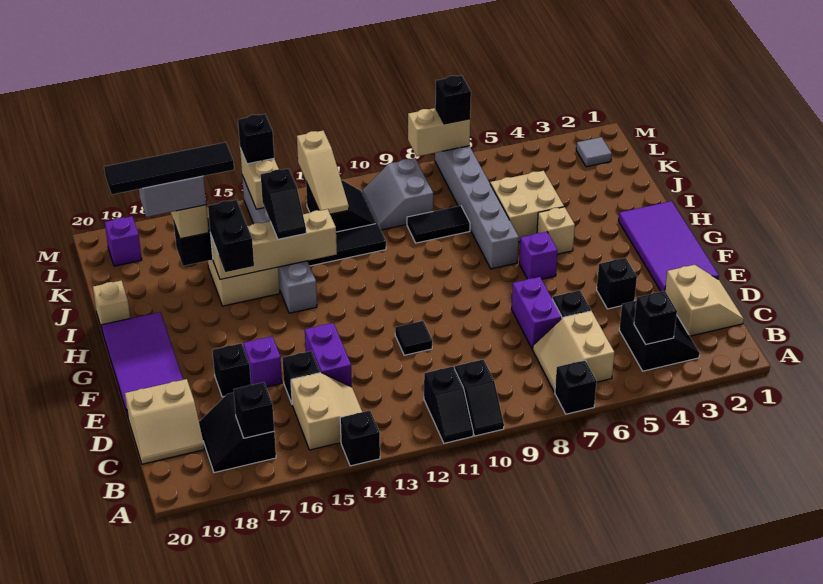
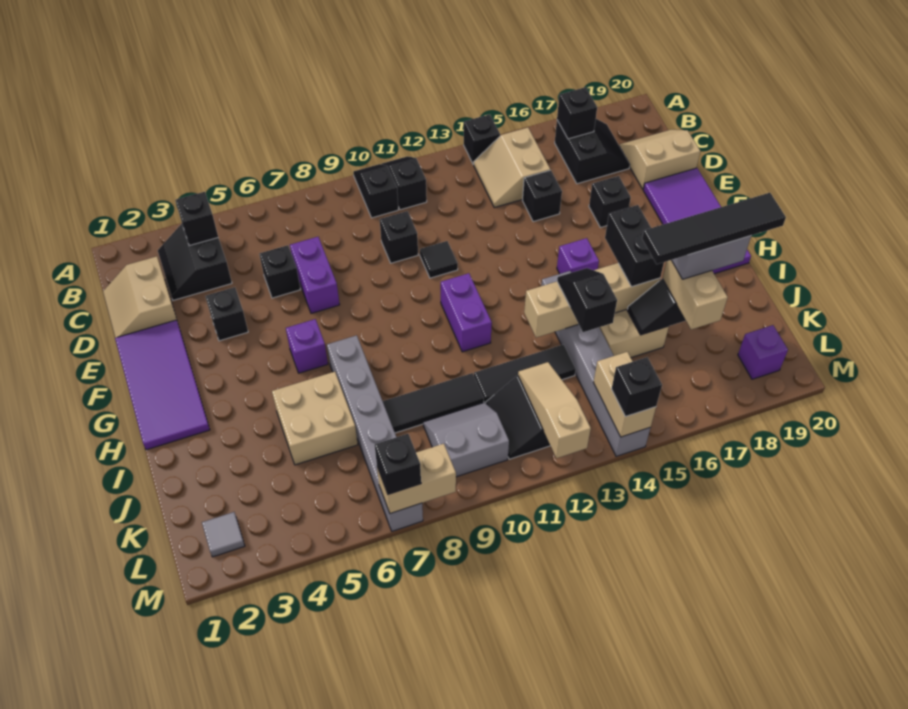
black 1x1 brick [555,360,597,414] -> black 1x1 brick moved to [380,211,418,263]
tan 2x2 slope [533,311,615,392] -> none
purple 1x2 brick [305,323,352,387] -> purple 1x2 brick moved to [441,273,492,352]
purple 1x1 brick [243,337,282,387] -> purple 1x1 brick moved to [557,238,599,274]
tan 1x1 brick [537,207,575,254] -> none
tan 1x1 brick [93,281,130,329] -> none
black 1x2 tile [407,206,470,243] -> black 1x3 tile [383,373,484,433]
grey 2x2 slope [362,158,433,230] -> grey 2x2 slope turned to [423,403,509,477]

